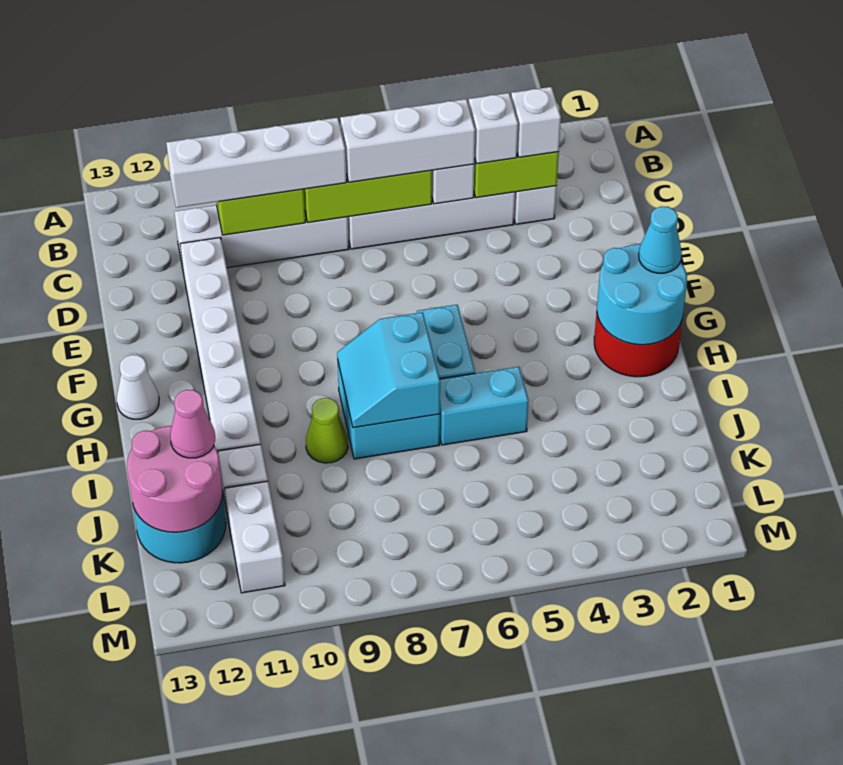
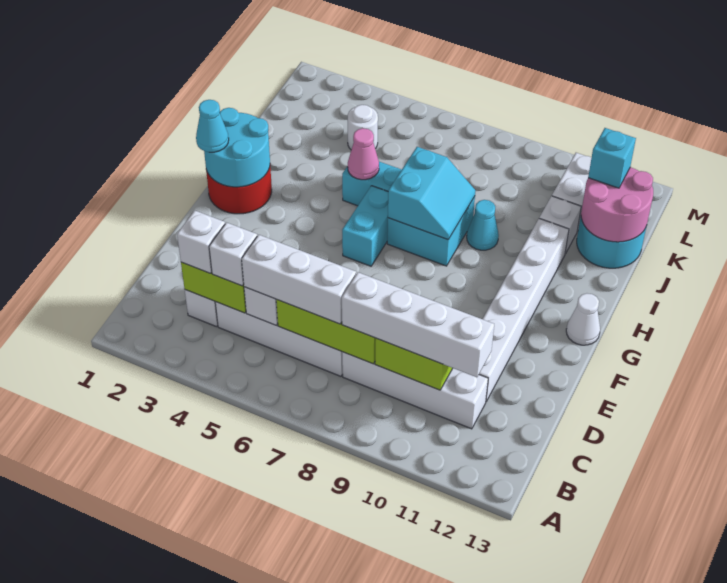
lime 1x1 cone [306,398,348,463] -> cyan 1x1 cone [467,200,499,250]
pink 1x1 cone [170,390,215,458] -> pink 1x1 cone moved to [348,128,379,180]
none -> white 1x1 round brick [348,105,378,150]
none -> cyan 1x1 brick [588,128,636,188]

